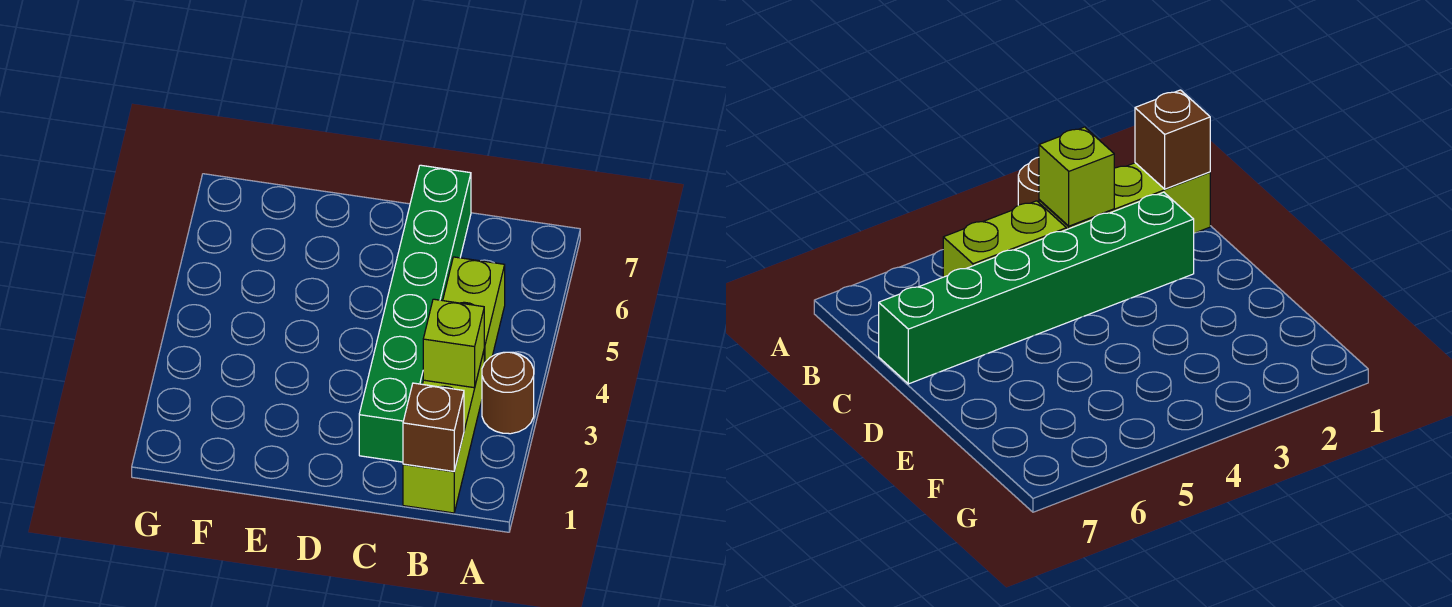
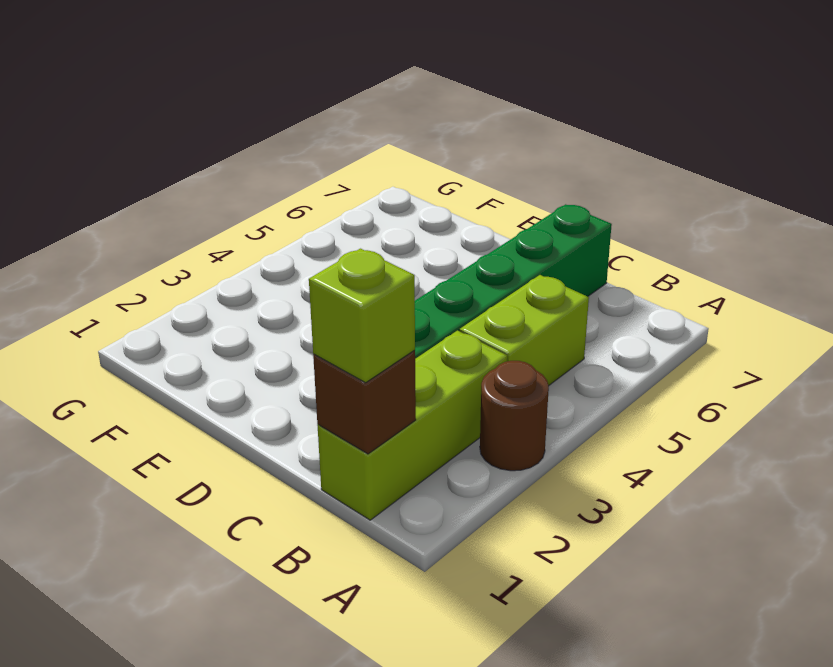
lime 1x1 brick [423,299,484,388] -> lime 1x1 brick moved to [309,249,415,383]

